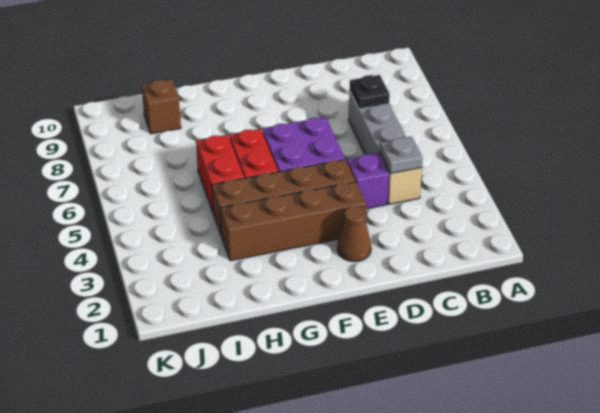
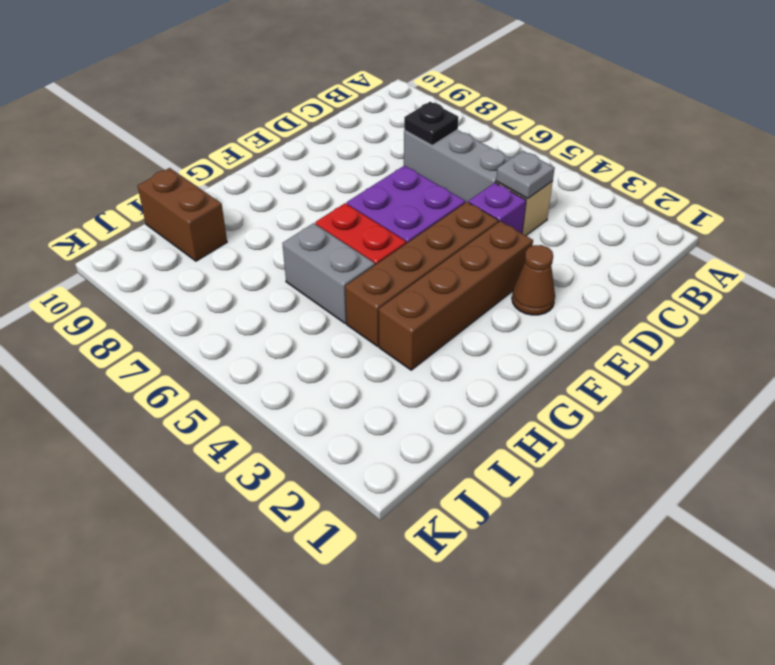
red 1x2 brick [196,135,244,214] -> grey 1x2 brick [282,223,375,323]
brown 1x1 brick [142,79,181,134] -> brown 1x2 brick [138,168,227,261]

